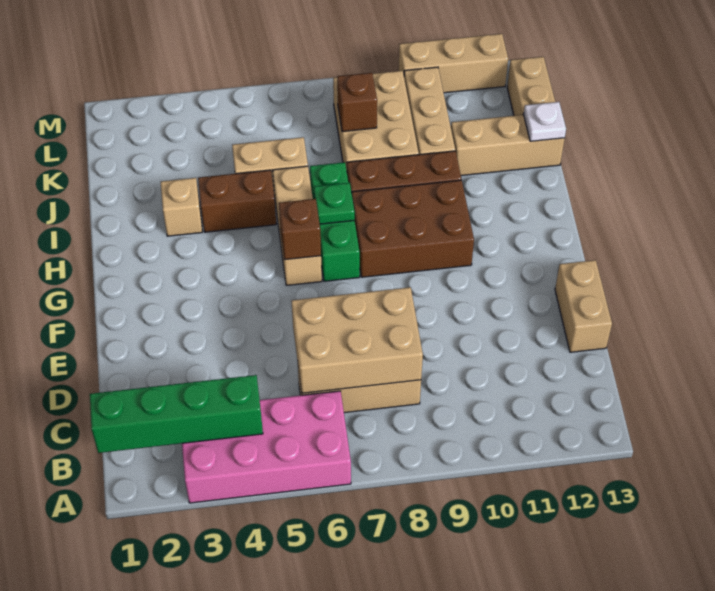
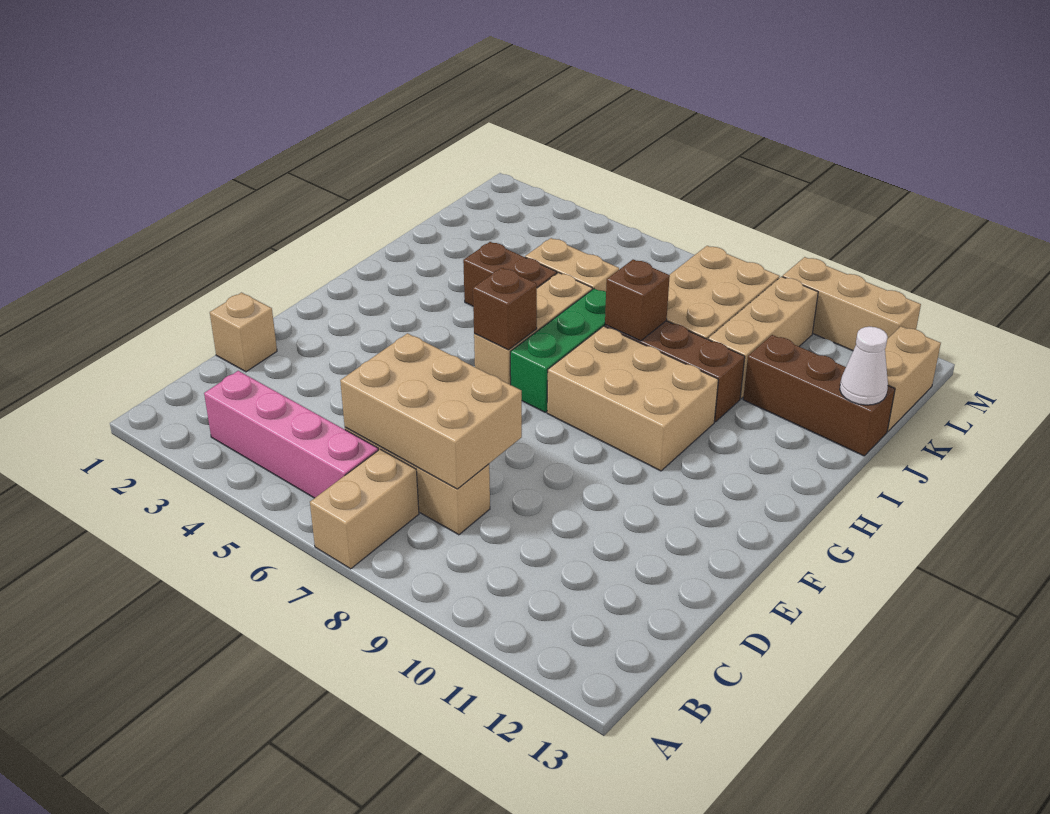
pink 2x4 brick [182,391,351,503] -> pink 1x4 brick [204,371,378,498]
green 1x4 brick [90,375,263,453] -> none
tan 1x2 brick [555,260,612,352] -> tan 1x2 brick moved to [310,449,419,569]
brown 2x3 brick [352,180,474,277] -> tan 2x3 brick [547,326,718,471]
green 1x1 plate [314,183,355,224] -> none
tan 1x1 brick [161,178,202,236] -> tan 1x1 brick moved to [210,293,277,372]
tan 1x3 brick [451,115,565,176] -> brown 1x3 brick [743,335,895,456]
white 1x1 plate [523,102,566,141] -> white 1x1 cone [840,327,888,405]
brown 1x1 brick [337,73,377,132] -> brown 1x1 brick moved to [605,259,670,341]

